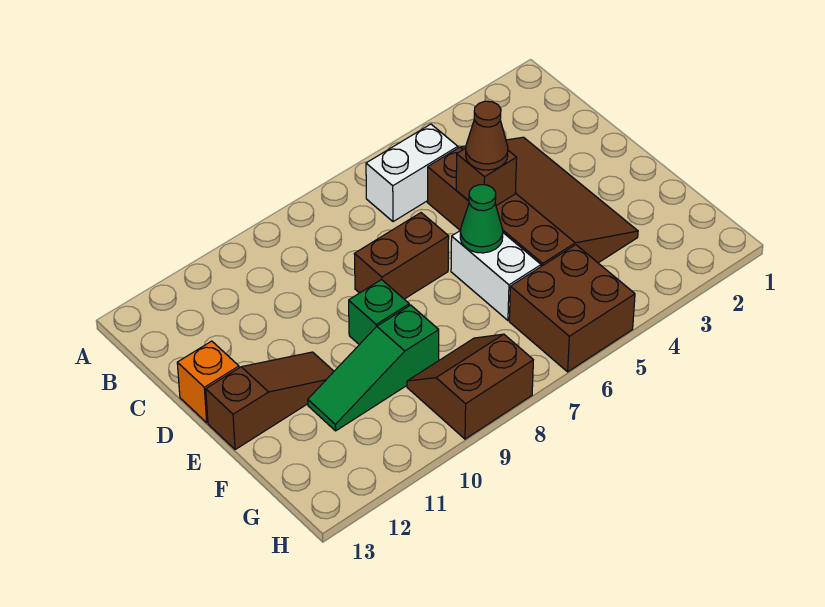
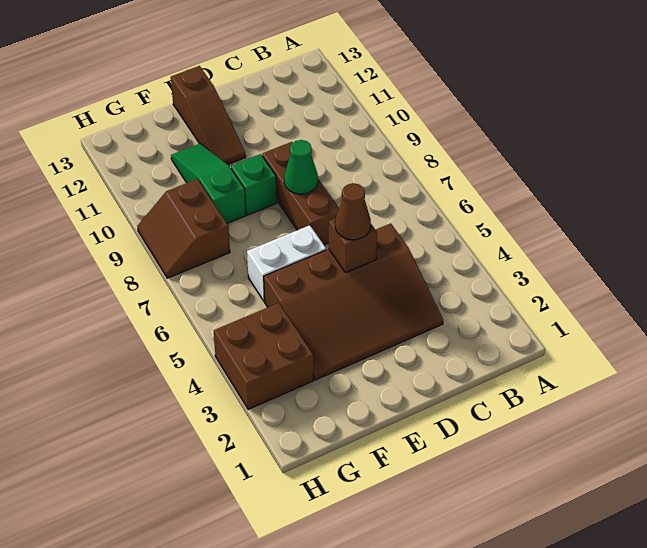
white 1x2 brick [366,124,458,222] -> none
brown 1x2 brick [354,213,449,299] -> brown 1x3 brick [262,142,339,245]
orange 1x1 brick [177,341,239,423] -> none
green 1x1 cone [460,185,503,253] -> green 1x1 cone moved to [284,140,318,194]
brown 2x2 brick [509,245,635,372] -> brown 2x2 brick moved to [214,303,313,409]
brown 2x2 slope [407,334,533,439] -> brown 2x2 slope turned to [137,179,230,278]

